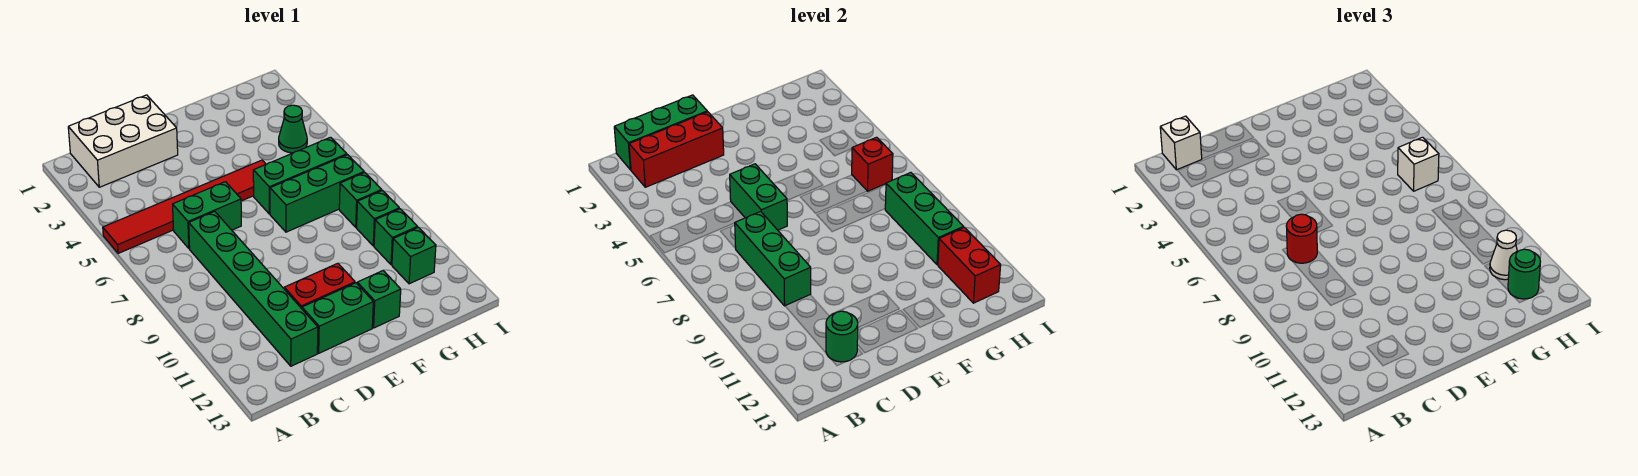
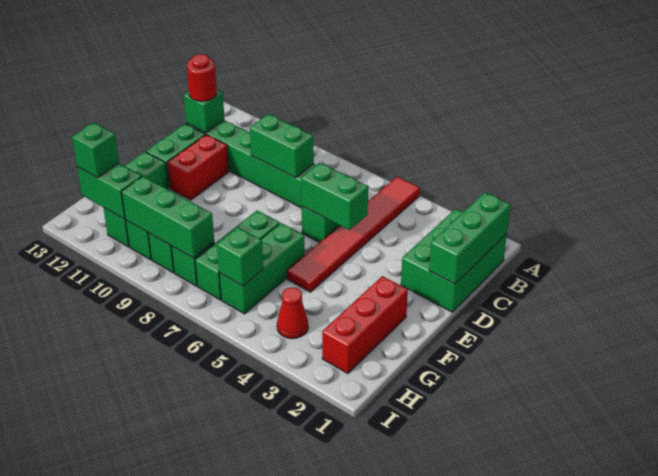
white 2x3 brick [68,95,178,187] -> green 2x3 brick [401,209,507,312]
white 1x1 brick [1160,116,1202,170] -> none
red 1x3 brick [629,112,724,187] -> red 1x3 brick moved to [322,276,408,374]
green 1x3 brick [735,211,811,306] -> green 1x2 brick [250,114,314,178]
red 1x1 round brick [1286,214,1317,263] -> red 1x1 round brick moved to [187,54,217,101]
green 1x1 round brick [826,311,858,362] -> green 1x1 brick [184,90,225,133]
green 1x1 cone [279,105,307,153] -> red 1x1 cone [277,287,308,339]
red 1x1 brick [852,137,893,191] -> green 1x1 brick [217,227,263,286]
white 1x1 brick [1398,137,1439,191] -> none
red 1x2 brick [938,227,1001,303] -> green 1x2 brick [77,164,142,219]
white 1x1 cone [1490,230,1517,280] -> none
green 1x1 round brick [1508,249,1540,299] -> green 1x1 brick [72,123,119,178]

